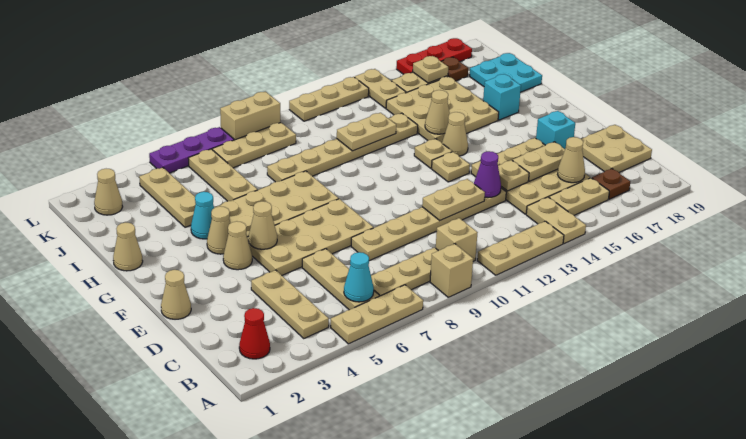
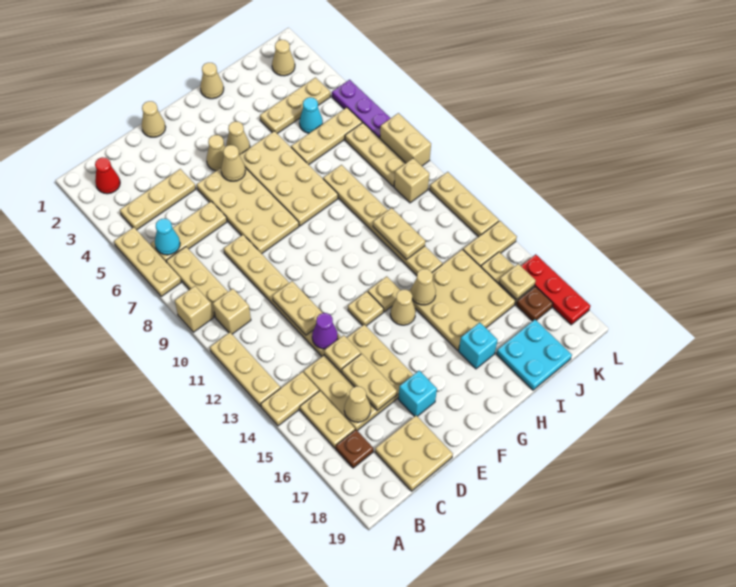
cyan 1x1 cone [191,192,214,239] -> cyan 1x1 cone moved to [299,97,323,133]
none -> tan 1x1 brick [394,158,429,203]

